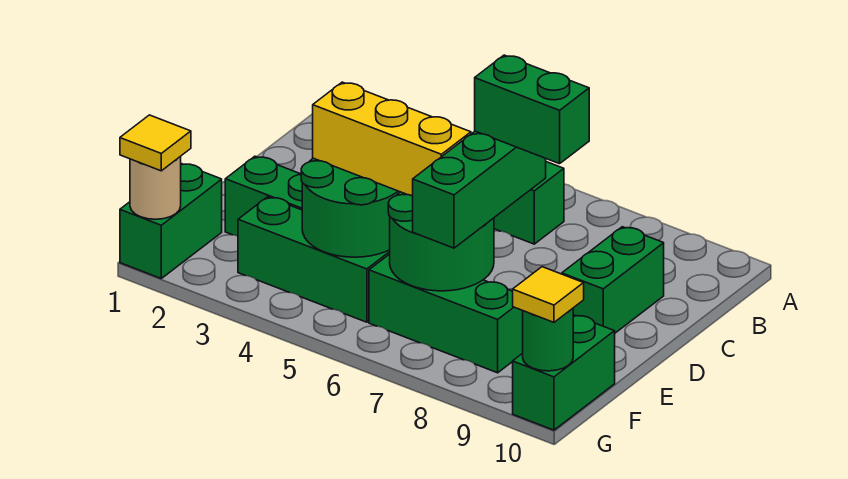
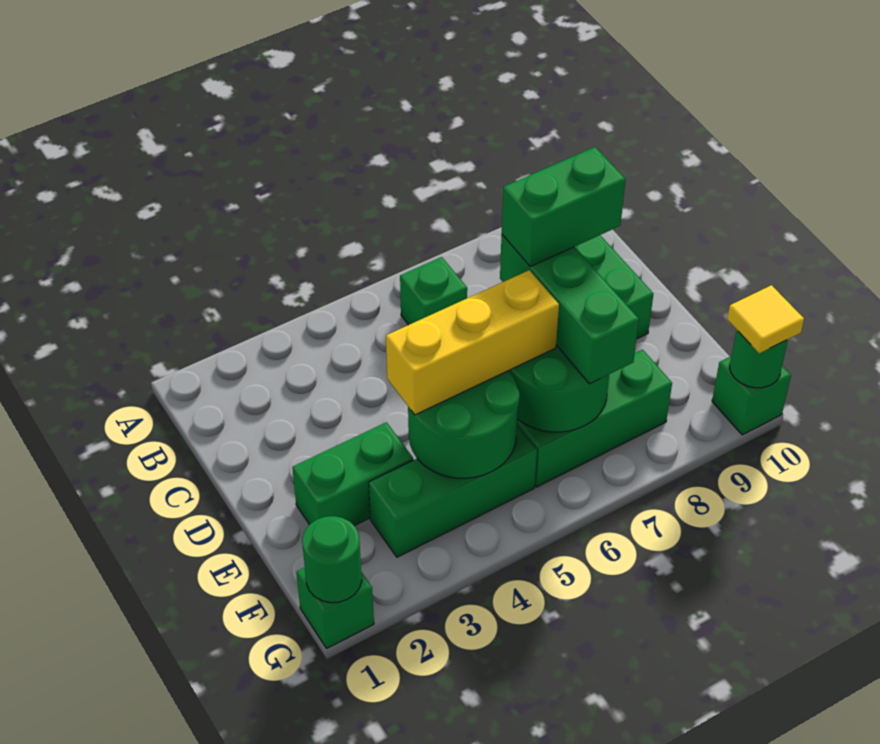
green 1x2 brick [120,164,222,278] -> green 1x1 brick [296,567,374,649]
green 1x2 brick [513,315,615,430] -> green 1x1 brick [712,356,791,435]
tan 1x1 round brick [130,156,181,219] -> green 1x1 round brick [302,516,362,603]
yellow 1x1 tile [120,115,191,171] -> none

